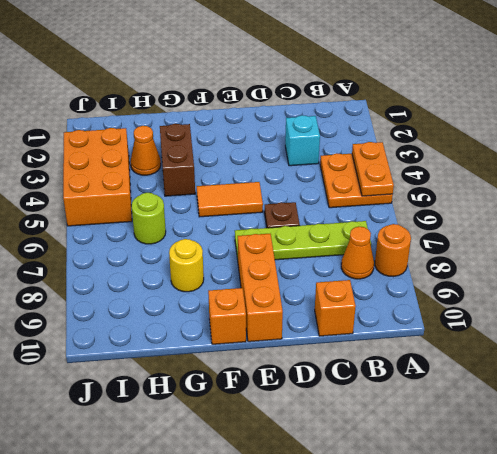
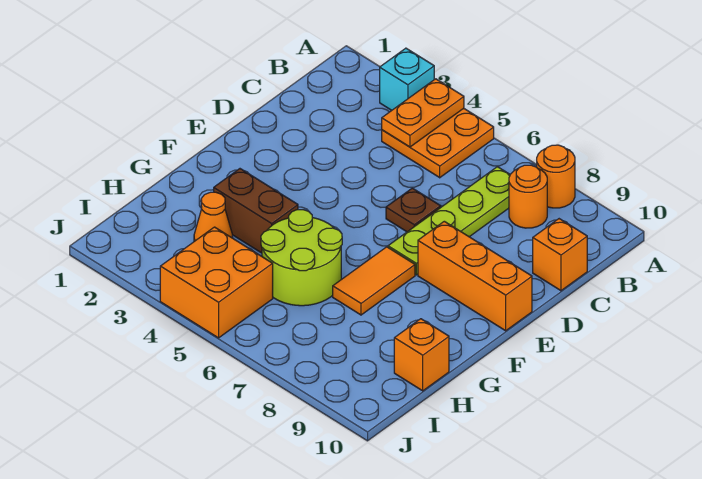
orange 1x2 plate [352,142,394,196] -> orange 1x2 plate turned to [382,79,464,147]
orange 1x1 cone [341,227,374,279] -> orange 1x1 round brick [509,165,547,228]
cyan 1x1 brick [285,115,320,166] -> cyan 1x1 brick moved to [380,48,434,110]
orange 1x2 tile [197,182,263,217] -> orange 1x2 tile moved to [333,247,415,315]
orange 1x1 brick [208,288,246,344] -> orange 1x1 brick moved to [394,319,449,391]
yellow 1x1 round brick [169,239,204,292] -> none
lime 1x1 round brick [131,193,166,244] -> lime 2x2 round brick [261,210,342,306]
orange 2x3 brick [63,128,132,226] -> orange 2x2 brick [160,227,273,338]

